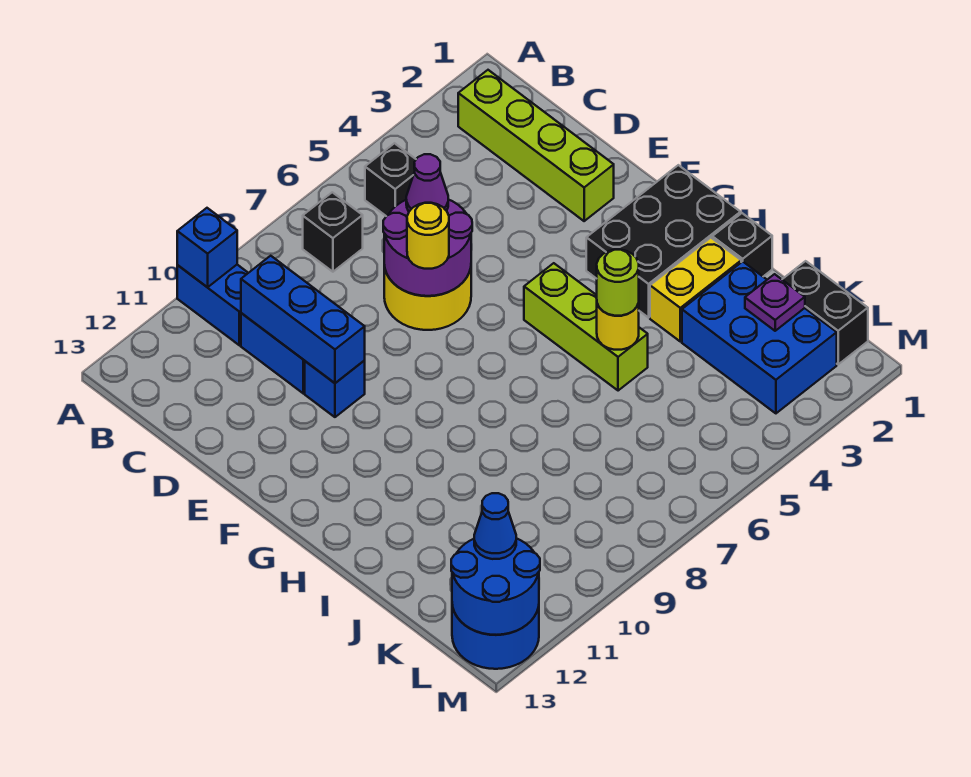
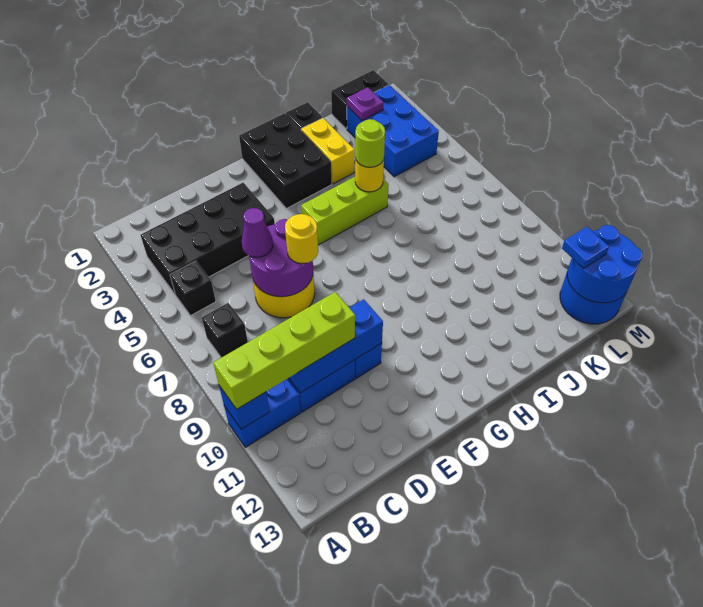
lime 1x4 brick [458,70,614,221] -> lime 1x4 brick moved to [213,292,355,409]
none -> black 2x4 brick [141,183,275,295]
blue 2x3 brick [682,262,837,413] -> blue 2x3 brick turned to [347,85,439,177]
blue 1x1 cone [474,493,516,559] -> blue 1x1 plate [562,227,609,269]

